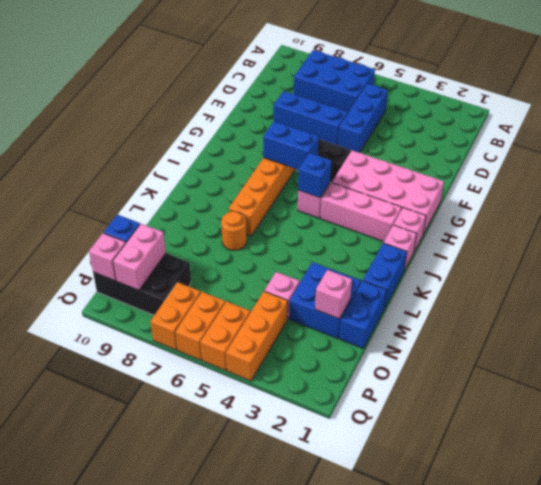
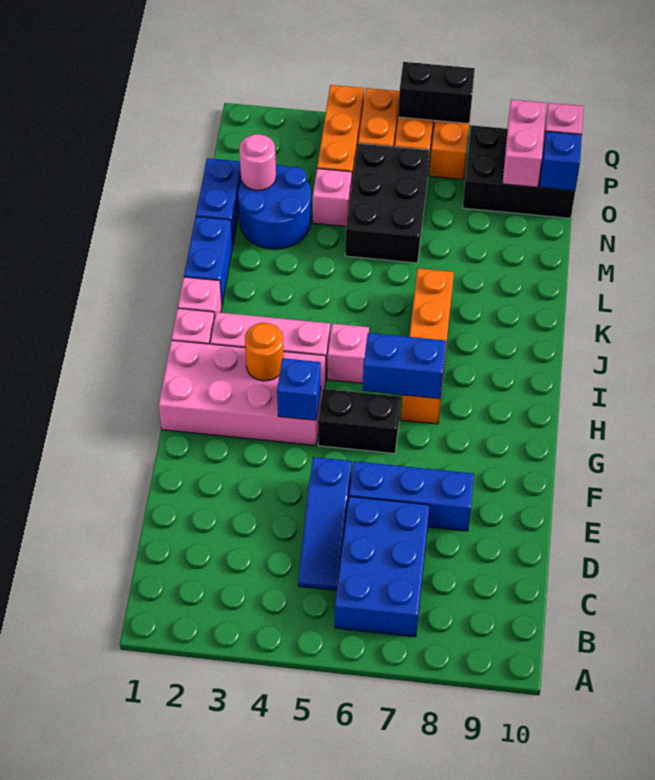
blue 2x3 brick [294,50,375,114] -> blue 2x3 brick turned to [335,497,429,637]
blue 1x3 brick [338,84,388,153] -> blue 1x3 slope [298,457,352,591]
blue 1x1 brick [298,153,332,198] -> blue 1x1 brick moved to [277,358,321,420]
orange 1x1 round brick [221,211,247,251] -> orange 1x1 round brick moved to [245,323,284,381]
blue 2x2 brick [289,262,361,339] -> blue 2x2 round brick [238,165,311,249]
none -> black 2x3 brick [345,143,429,263]
pink 1x1 brick [315,270,352,319] -> pink 1x1 round brick [239,134,276,190]
none -> black 1x2 brick [398,62,475,124]

